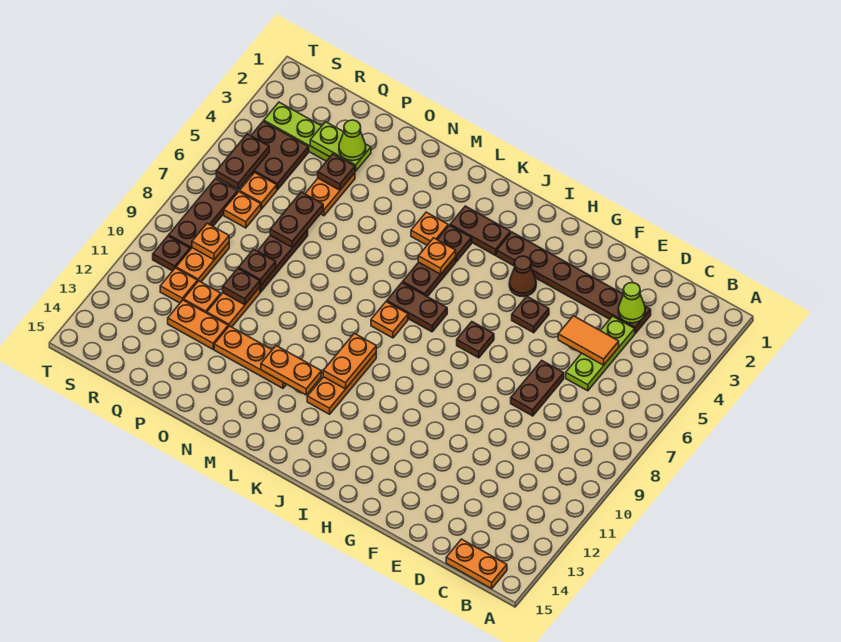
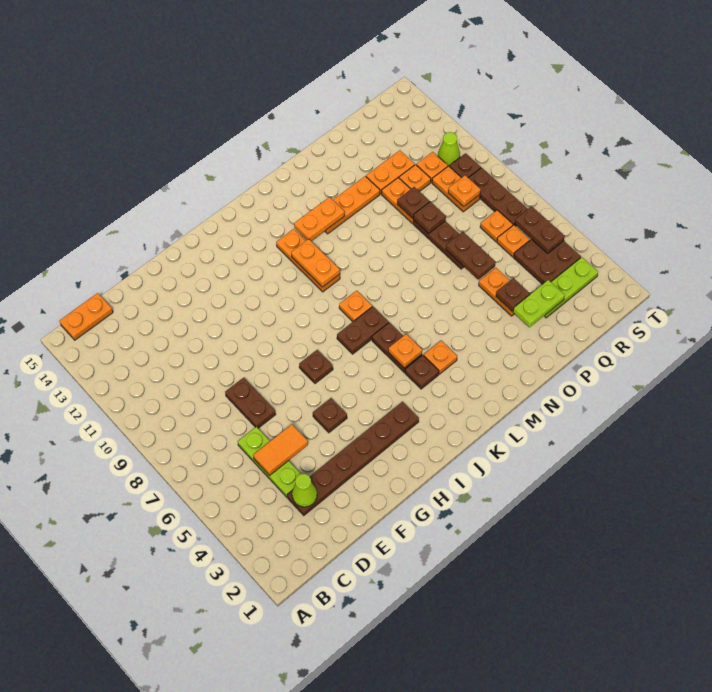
brown 1x1 cone [509,256,536,297] -> none
brown 1x2 plate [450,206,511,255] -> none
lime 1x1 cone [339,120,366,161] -> lime 1x1 cone moved to [438,132,460,166]

